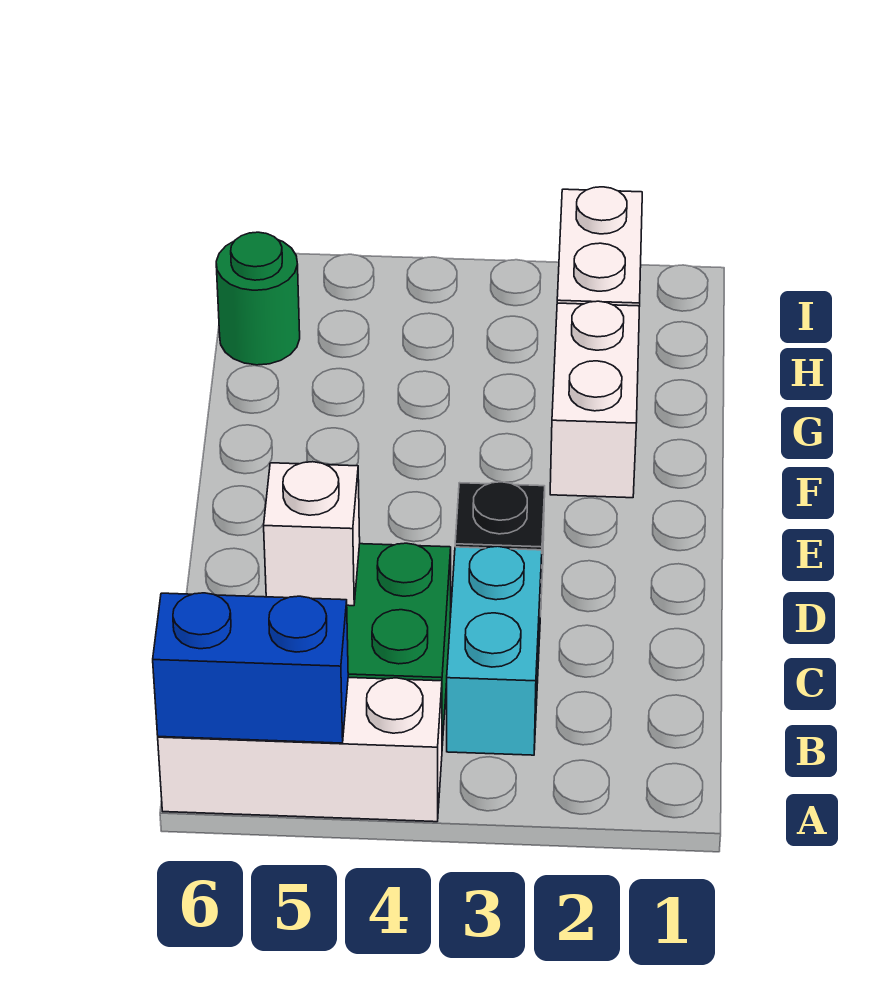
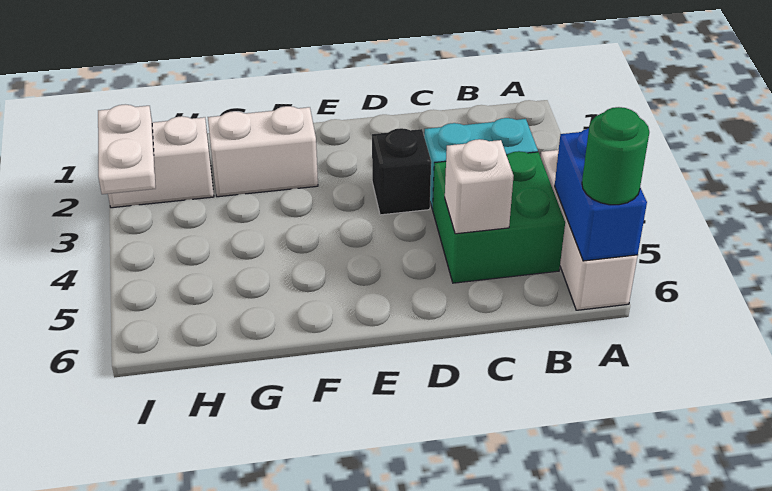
green 1x1 round brick [216,232,300,365] -> green 1x1 round brick moved to [582,107,649,205]
none -> white 1x2 plate [98,104,156,194]

